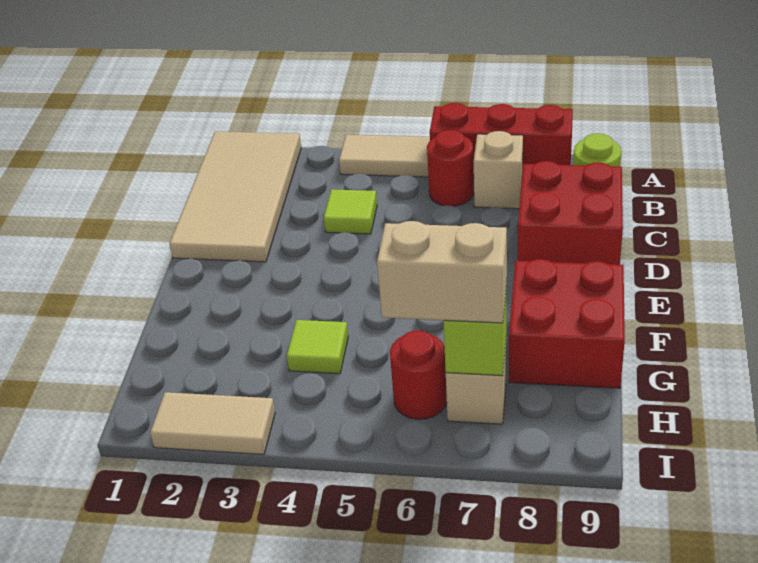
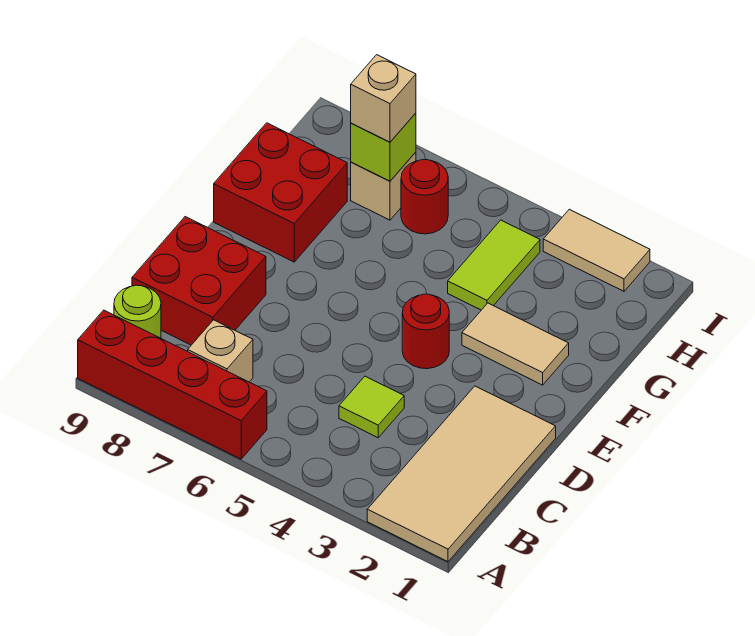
tan 1x2 tile [339,135,430,177] -> tan 1x2 tile moved to [462,303,569,385]
red 1x3 brick [430,103,573,171] -> red 1x4 brick [78,310,267,459]
red 1x1 round brick [427,130,474,206] -> red 1x1 round brick moved to [402,294,449,369]
lime 1x1 tile [287,320,348,374] -> lime 1x2 tile [448,220,540,310]
tan 1x2 brick [377,221,507,323] -> tan 1x1 brick [351,55,416,142]

